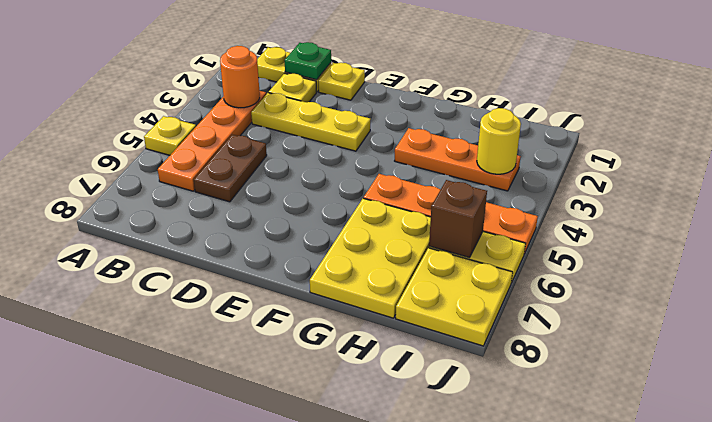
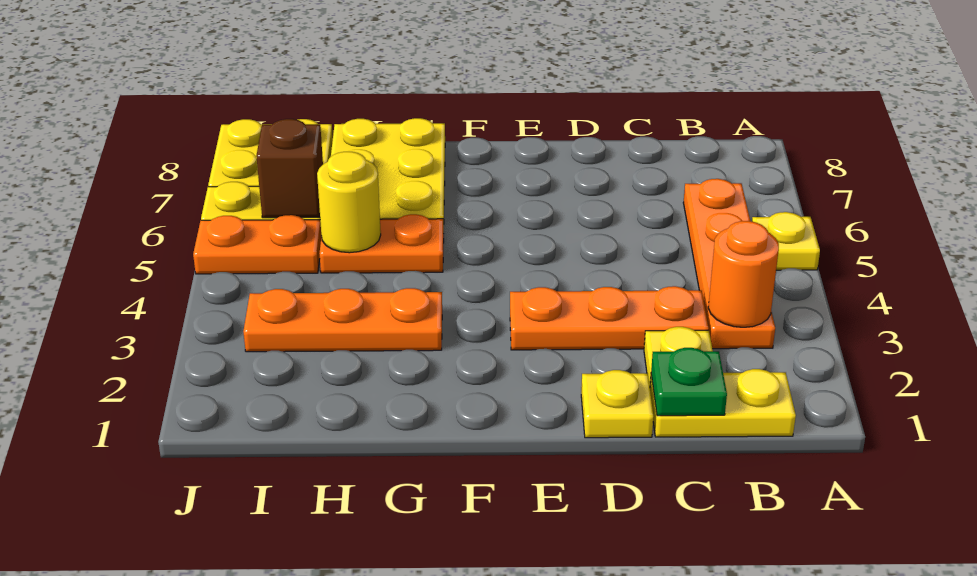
yellow 1x3 plate [251,93,371,151] -> orange 1x3 plate [510,286,709,350]
brown 1x2 plate [194,135,267,202] -> none
yellow 1x1 round brick [477,108,521,174] -> yellow 1x1 round brick moved to [317,152,381,253]

